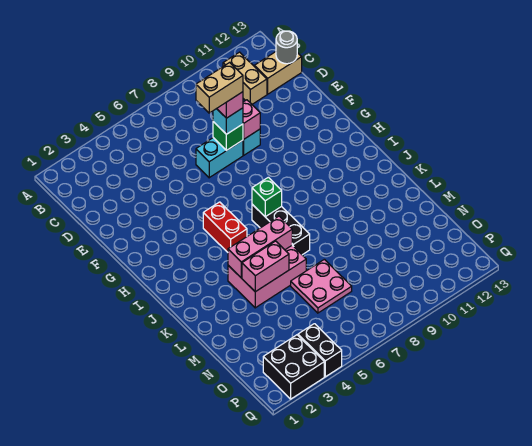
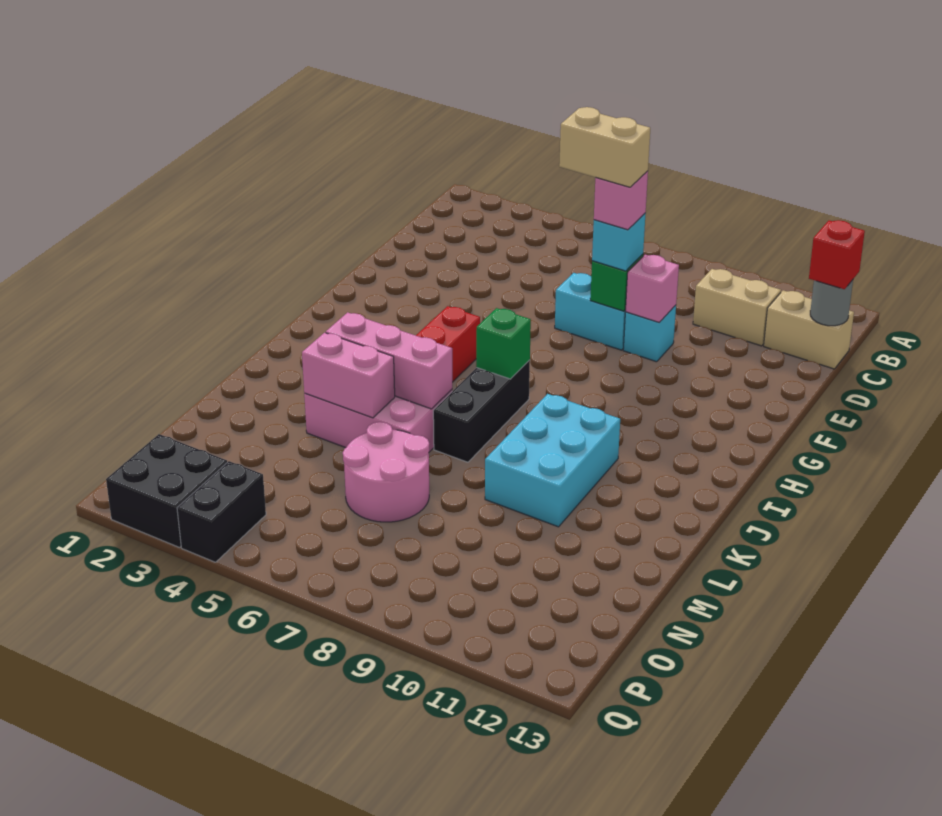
tan 1x2 brick [223,52,267,104] -> tan 1x2 brick turned to [693,269,781,346]
none -> red 1x1 brick [809,220,865,289]
none -> cyan 2x3 brick [485,394,620,527]
pink 2x2 plate [291,259,352,313] -> pink 2x2 round brick [343,422,429,522]

